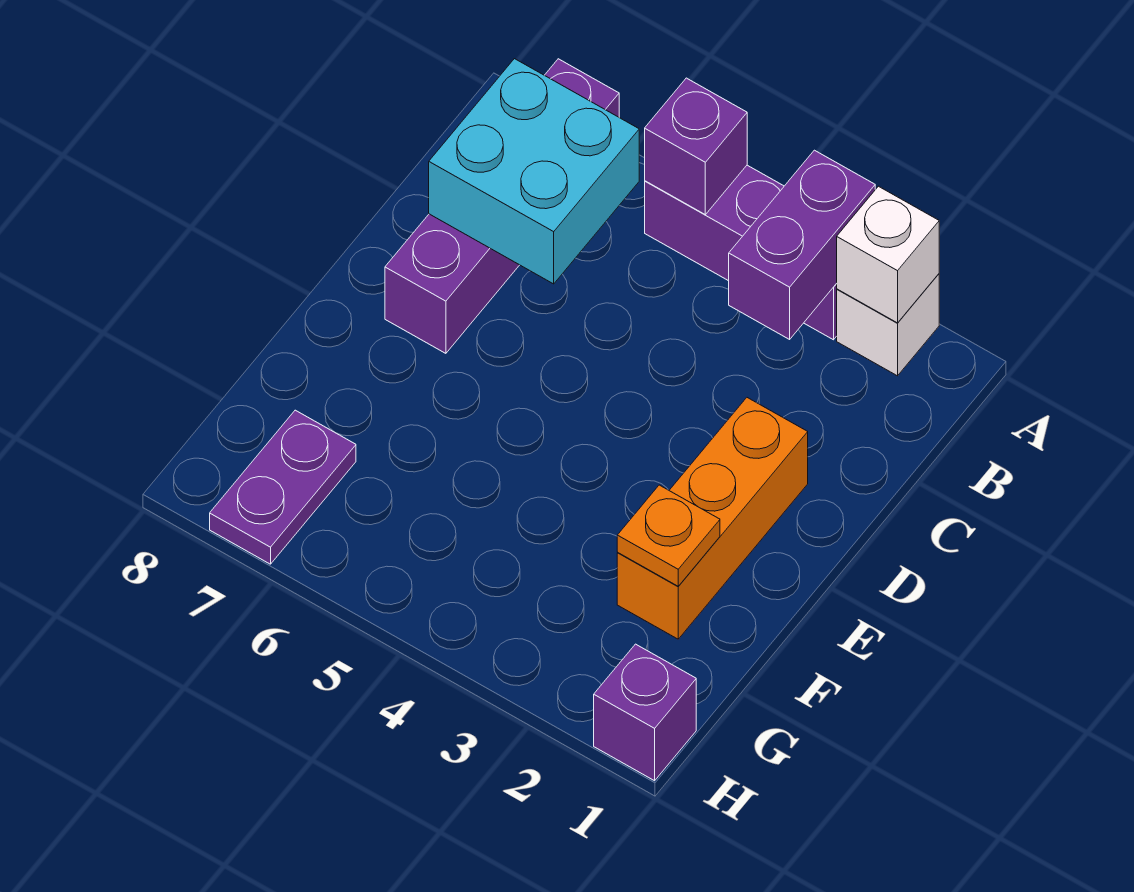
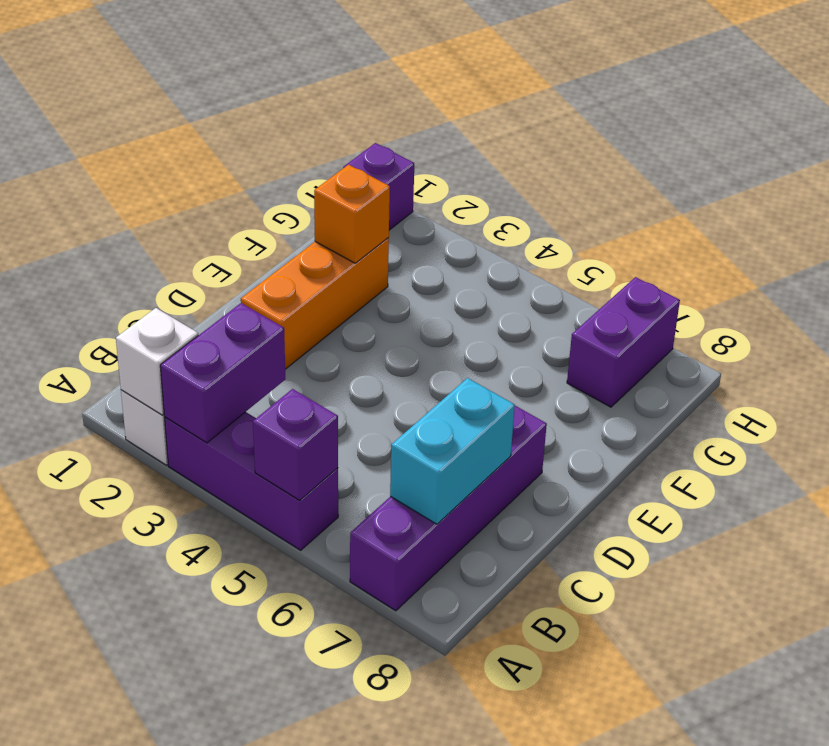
cyan 2x2 brick [429,59,639,284] -> cyan 1x2 brick [390,378,515,524]
orange 1x1 plate [617,485,720,586] -> orange 1x1 brick [314,165,390,263]
purple 1x2 plate [210,410,356,564] -> purple 1x2 brick [567,277,680,407]

